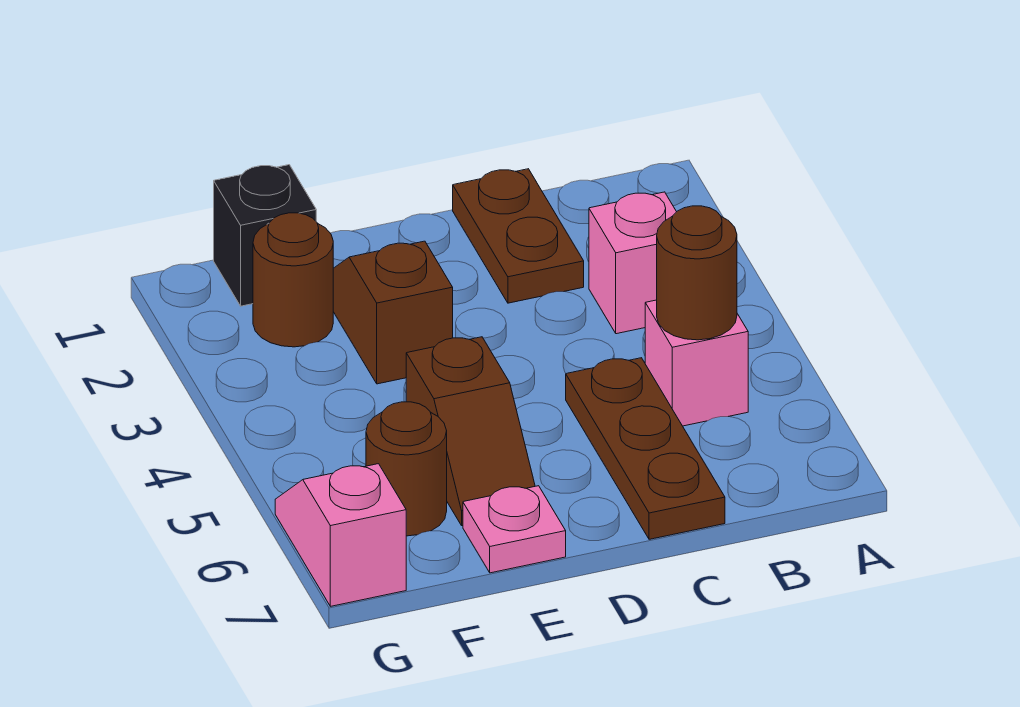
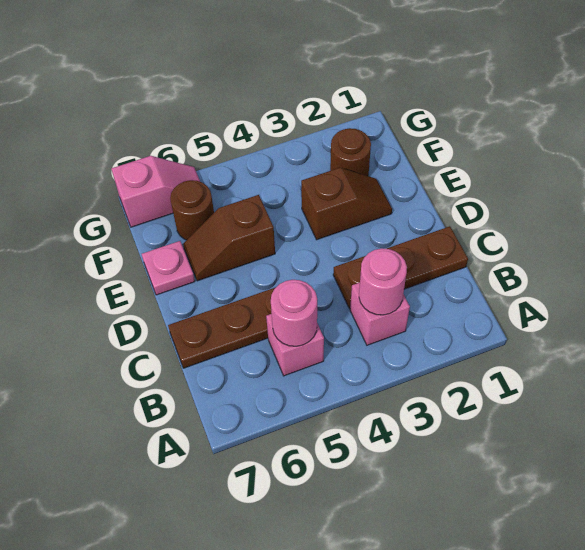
none -> pink 1x1 round brick [359,248,407,315]
brown 1x1 round brick [657,206,737,340] -> pink 1x1 round brick [271,280,317,346]
brown 1x2 plate [453,169,584,303] -> brown 1x3 plate [333,226,468,309]
black 1x1 brick [214,165,316,306] -> none

